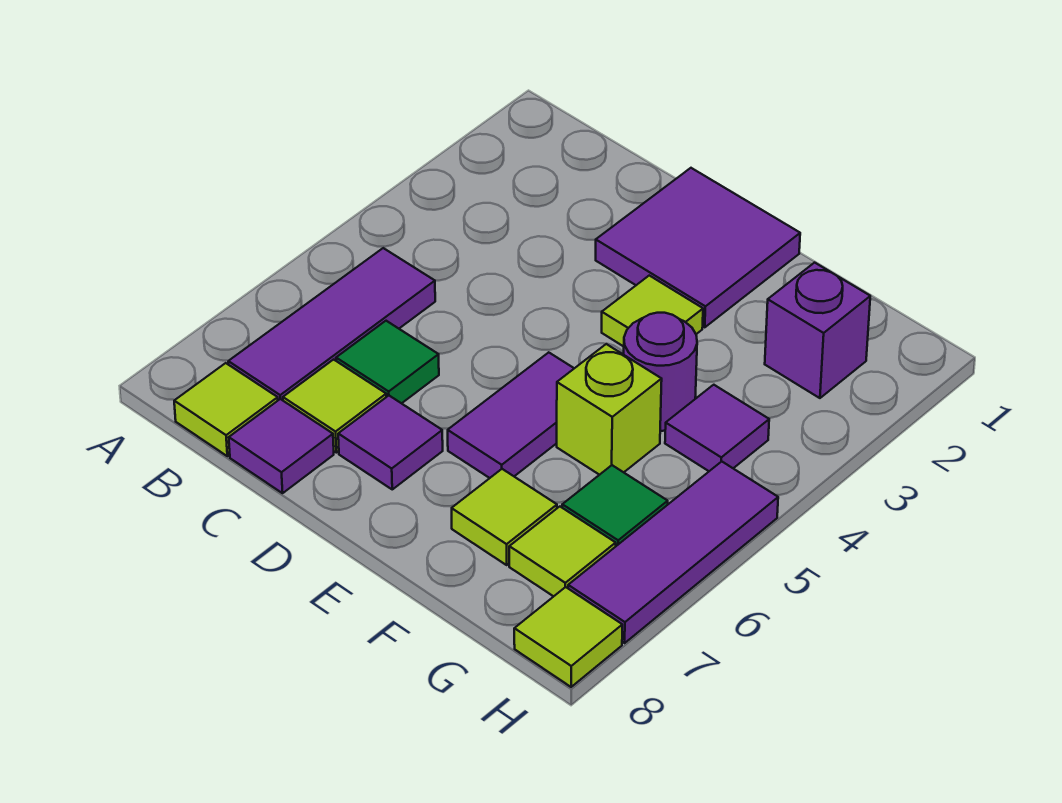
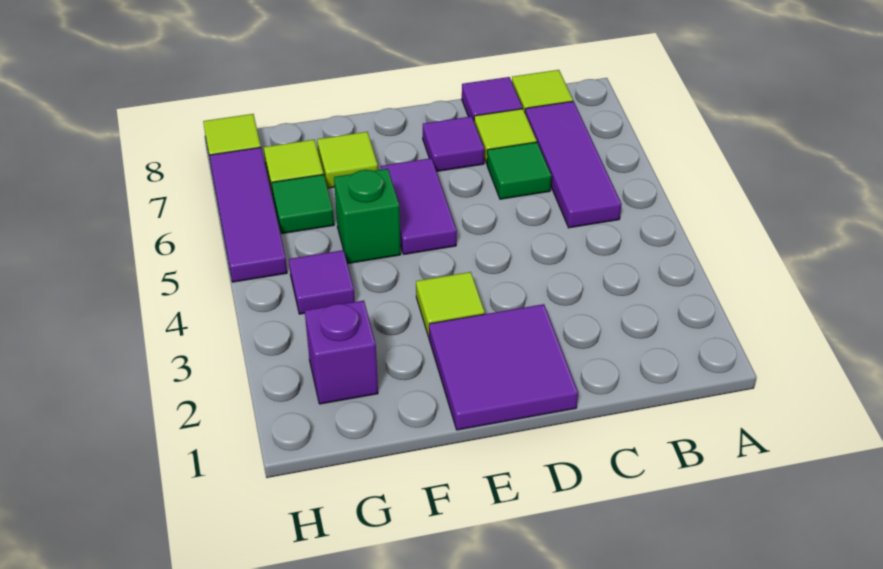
purple 1x1 round brick [624,313,697,431] -> none
lime 1x1 brick [557,344,662,475] -> green 1x1 brick [334,169,401,264]

